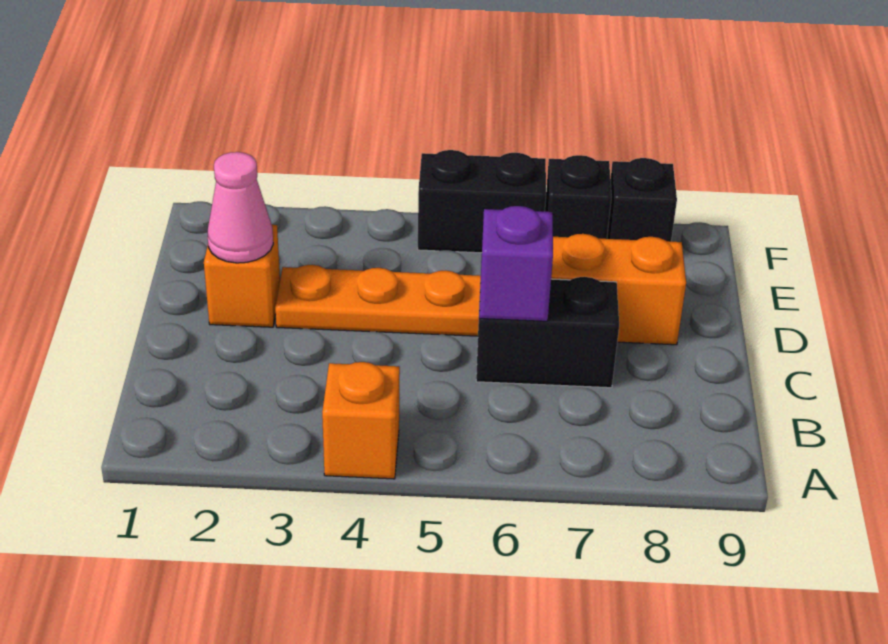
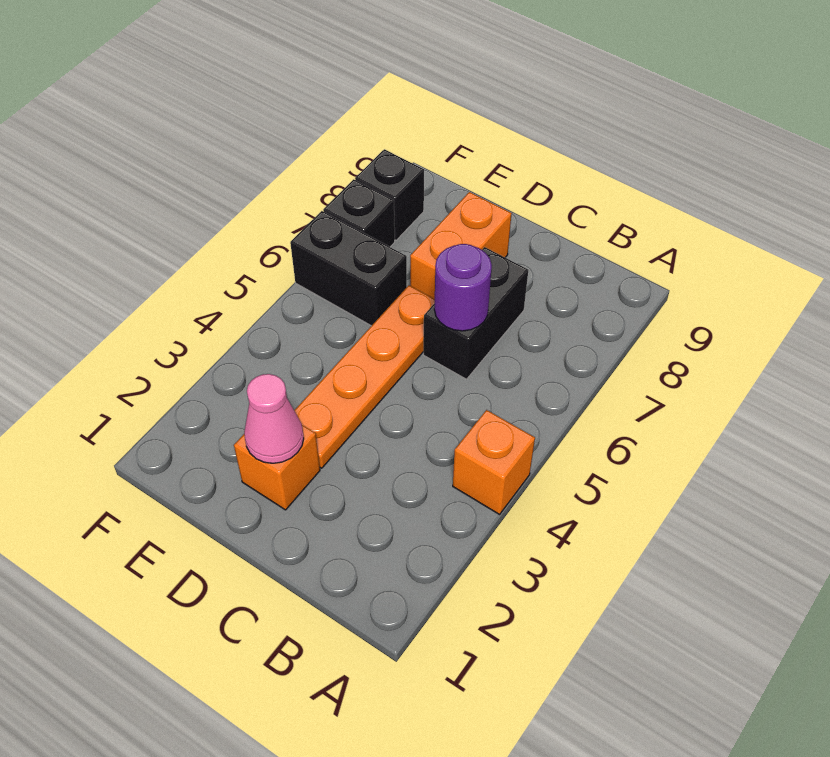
purple 1x1 brick [479,206,553,321] -> purple 1x1 round brick [434,244,492,331]
black 1x2 brick [418,150,546,253] -> black 1x2 brick turned to [290,211,407,326]

